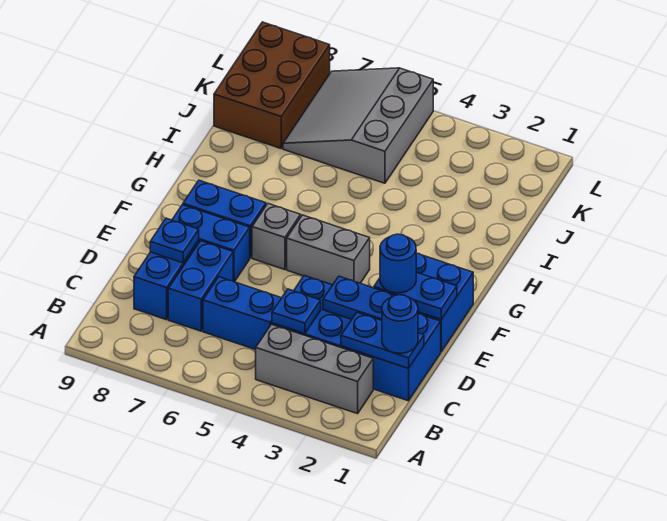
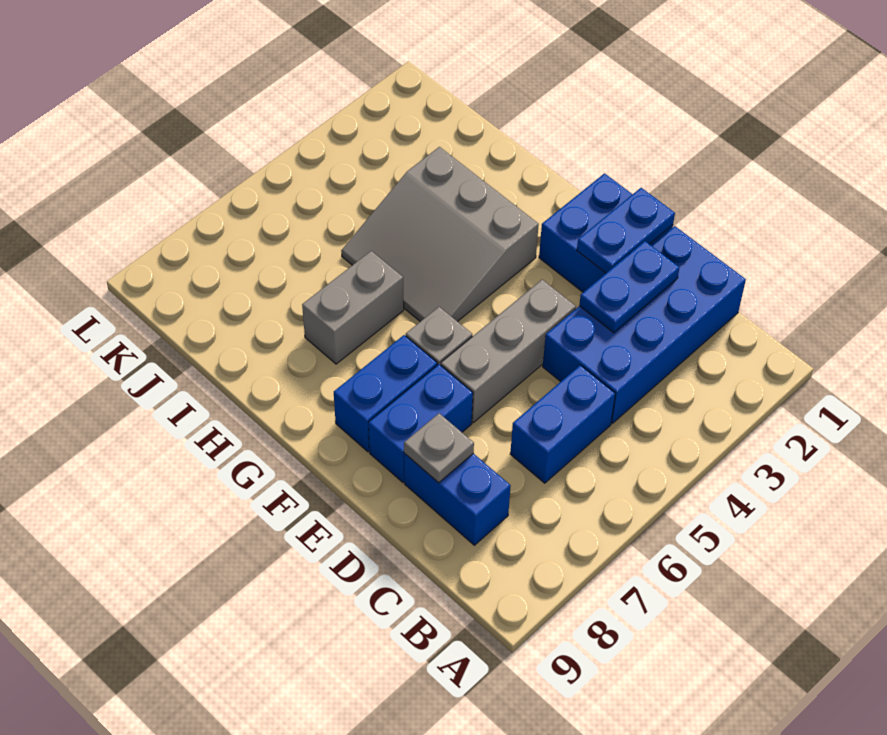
grey 1x3 brick [256,324,373,414] -> grey 1x3 brick moved to [441,280,576,423]
blue 1x2 plate [341,312,424,368] -> none
blue 1x1 round brick [382,295,418,353] -> none
blue 1x1 plate [272,289,321,334] -> none
blue 1x2 brick [168,241,233,331] -> none
blue 1x1 plate [150,218,199,263] -> grey 1x1 plate [404,413,474,483]
blue 1x1 round brick [380,234,416,293] -> none
grey 1x2 brick [287,215,370,285] -> grey 1x2 brick moved to [302,251,404,364]
grey 3x3 slope [283,68,433,183] -> grey 3x3 slope moved to [341,147,539,322]
brown 2x3 brick [214,22,330,149] -> none

